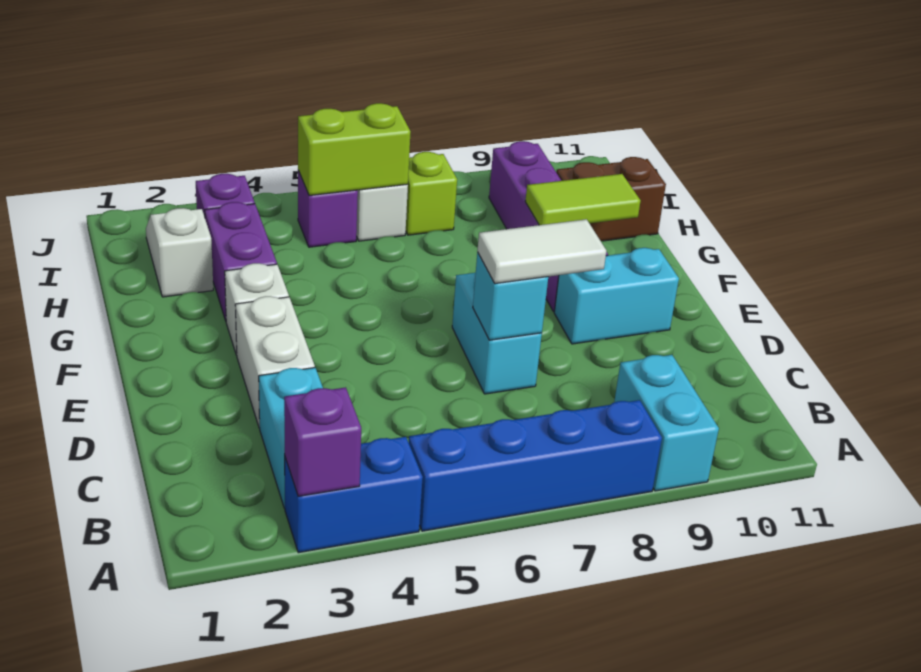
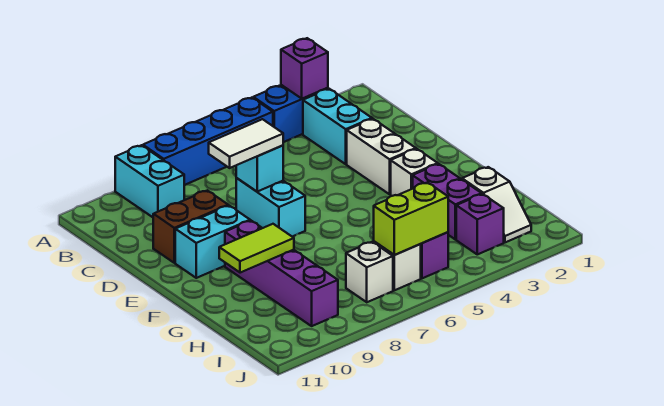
brown 1x2 brick [556,157,666,241] -> brown 1x2 brick moved to [153,190,228,263]
lime 1x1 brick [406,152,457,235] -> white 1x1 brick [346,242,393,302]

